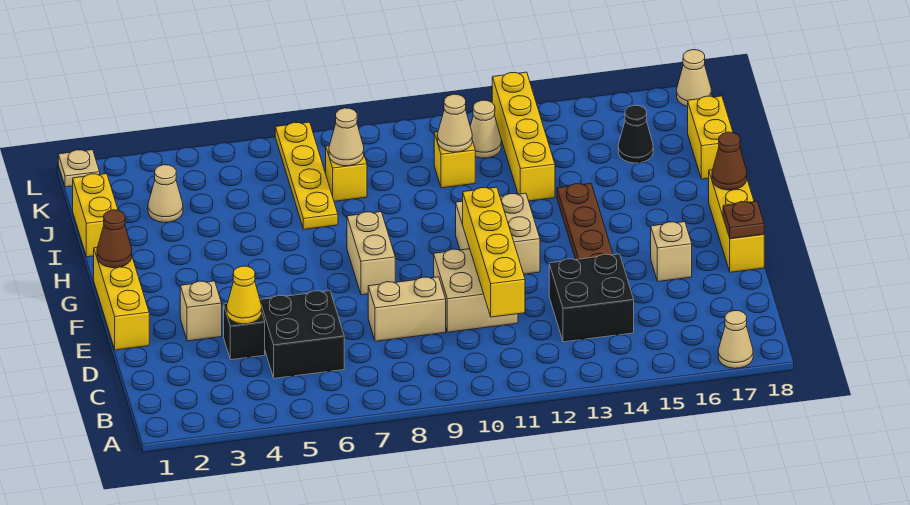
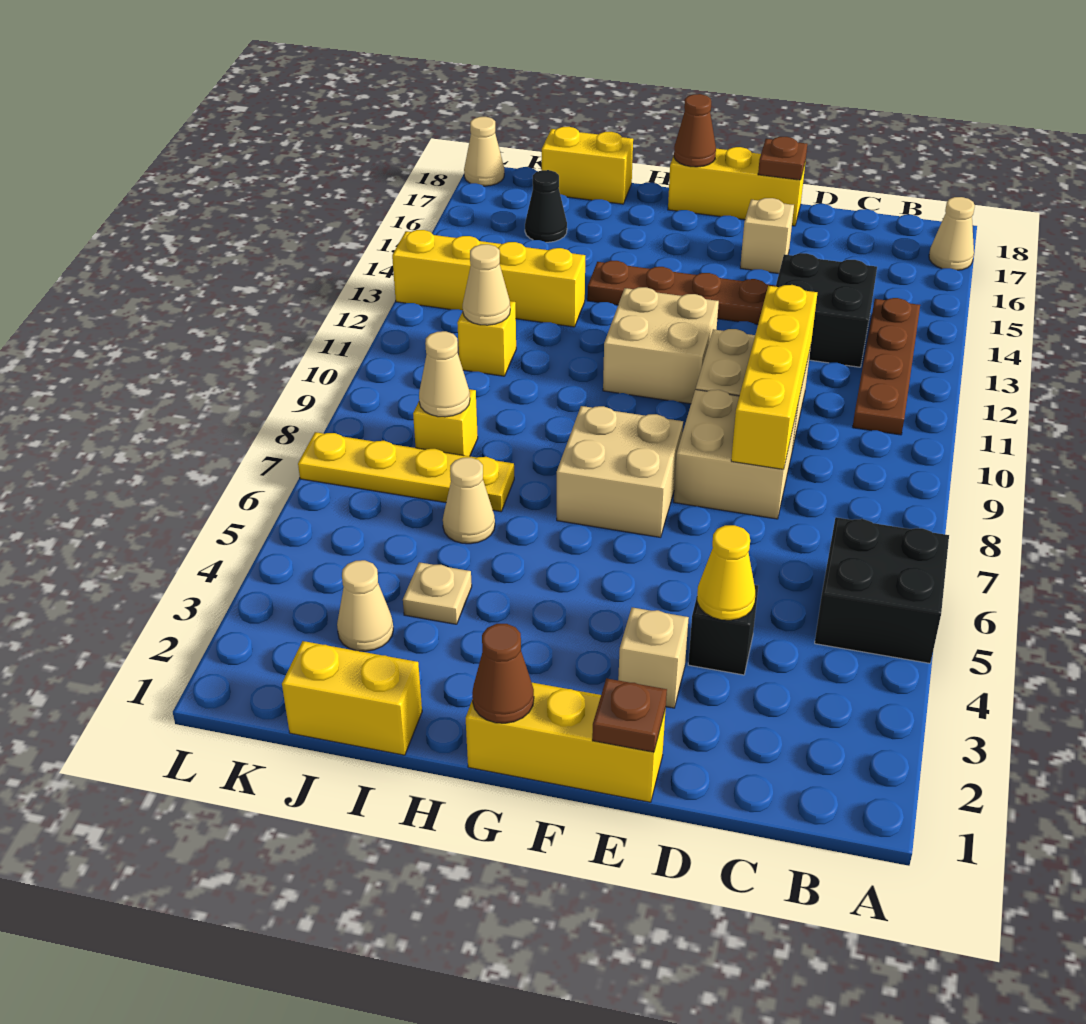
none -> brown 1x4 plate [853,298,920,435]
black 2x2 brick [260,291,344,378] -> black 2x2 brick moved to [815,517,949,663]
yellow 1x4 brick [463,187,525,317] -> yellow 1x4 brick turned to [731,285,817,469]
tan 1x2 brick [368,277,446,341] -> tan 2x2 brick [674,390,798,519]
none -> brown 1x1 plate [592,678,667,752]
tan 1x2 brick [347,212,395,295] -> tan 2x2 brick [557,406,683,537]
tan 1x1 cone [470,100,501,158] -> tan 1x1 cone moved to [443,457,495,544]
tan 1x1 plate [58,150,100,187] -> tan 1x1 plate moved to [403,562,472,624]

